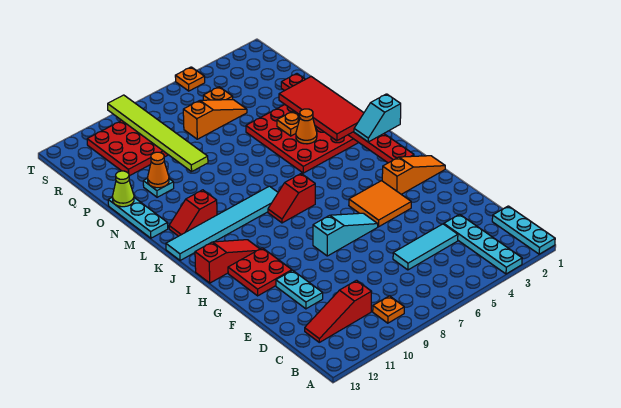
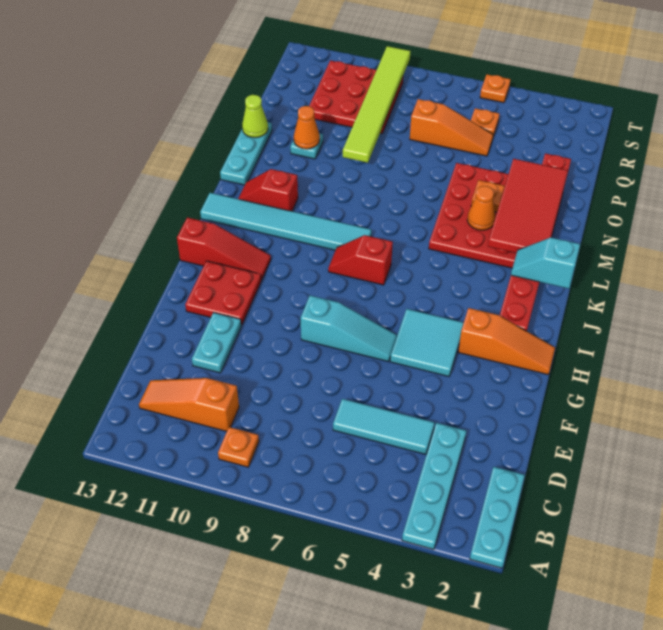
red 1x3 slope [305,280,372,342] -> orange 1x3 slope [139,378,239,431]
orange 2x2 tile [349,181,411,227] -> cyan 2x2 tile [390,309,464,377]

